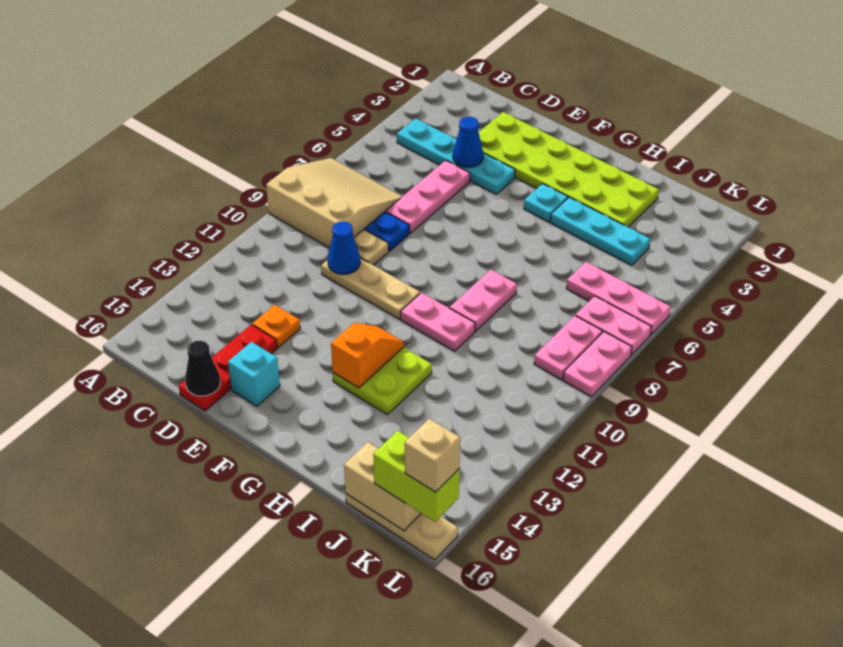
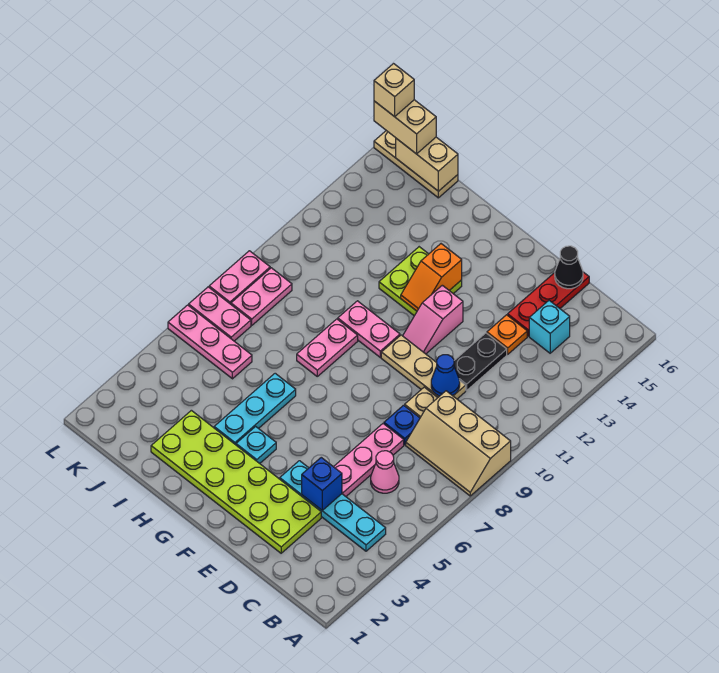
tan 3x3 slope [266,158,403,248] -> tan 2x3 slope [406,391,511,496]
none -> pink 1x1 cone [371,451,399,493]
blue 1x1 cone [453,117,483,168] -> blue 1x1 brick [302,457,342,511]
none -> black 1x2 plate [454,333,507,391]
cyan 1x1 brick [228,342,280,406] -> cyan 1x1 brick moved to [529,301,570,353]
none -> pink 1x2 slope [403,285,463,354]
cyan 1x3 plate [550,197,650,265] -> cyan 1x3 plate turned to [214,373,296,445]
lime 1x2 brick [373,431,459,522] -> tan 1x2 brick [374,100,436,154]

